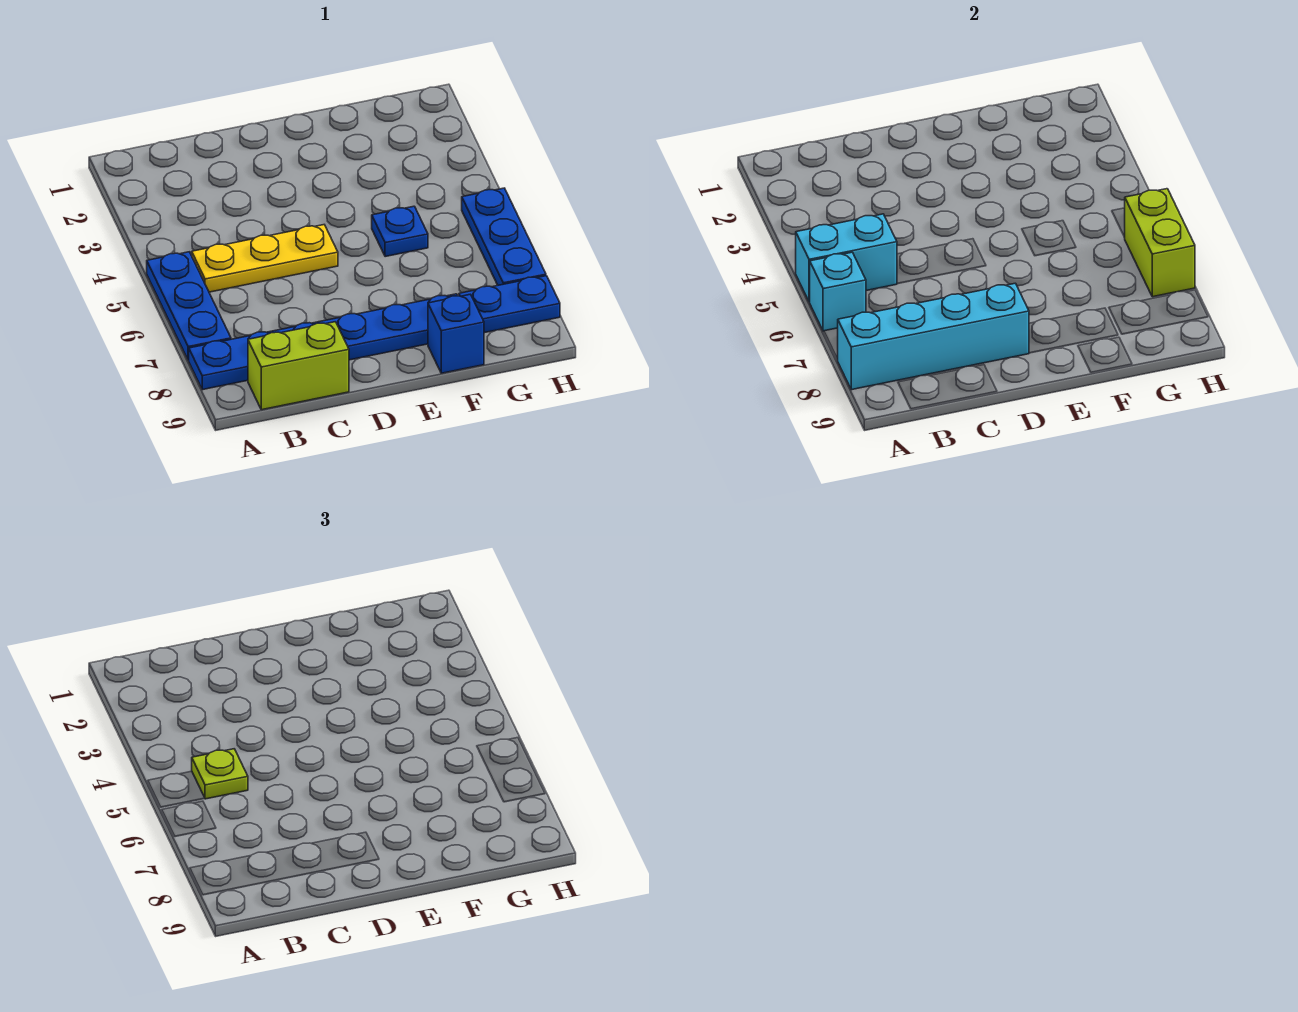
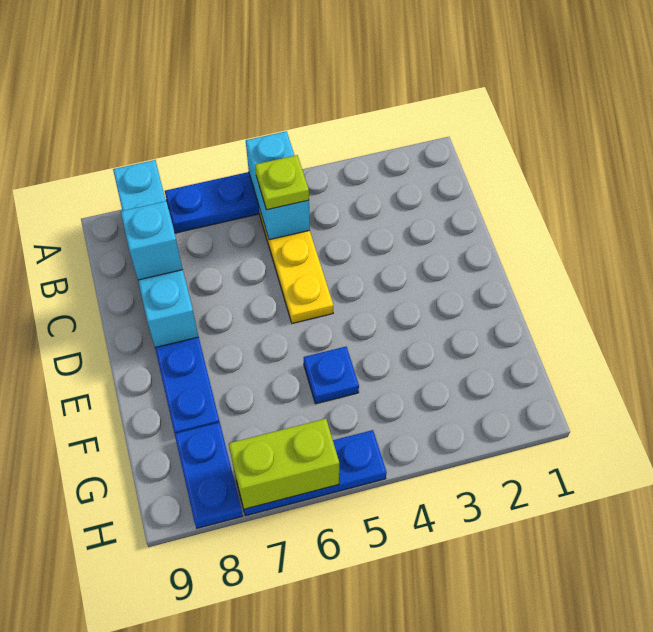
cyan 1x1 brick [810,252,866,331] -> cyan 1x1 brick moved to [121,201,183,280]
lime 1x2 brick [248,322,349,410] -> none
blue 1x1 brick [428,294,484,373] -> none

